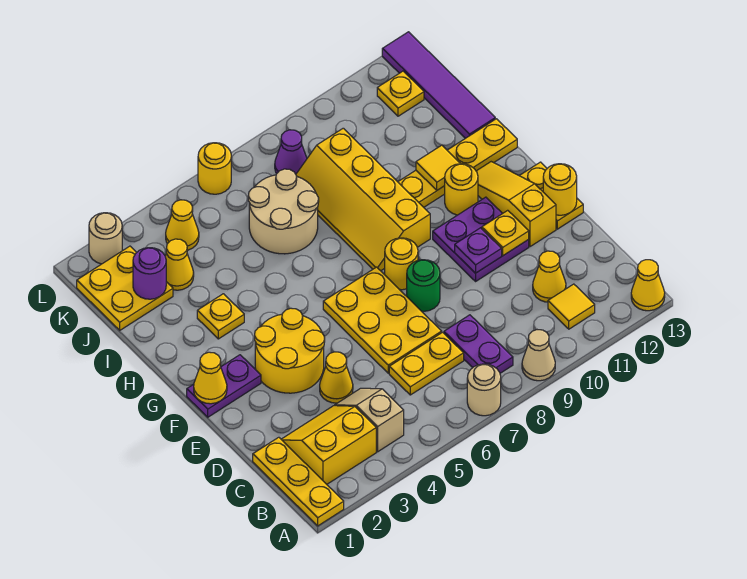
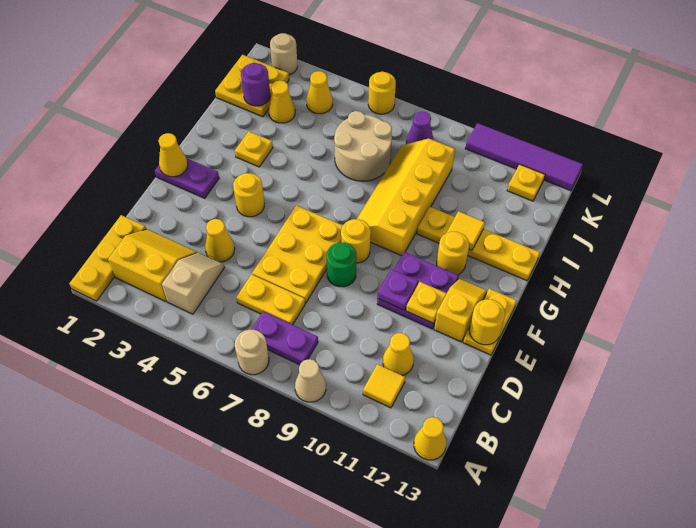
purple 1x2 plate [444,315,513,373] -> purple 1x2 plate turned to [251,311,318,365]
yellow 2x2 round brick [255,308,325,393] -> yellow 1x1 round brick [233,173,264,217]
yellow 1x3 slope [476,162,556,247] -> yellow 1x2 slope [434,279,487,342]
purple 1x4 tile [382,32,495,138] -> purple 1x4 tile turned to [465,123,583,191]

